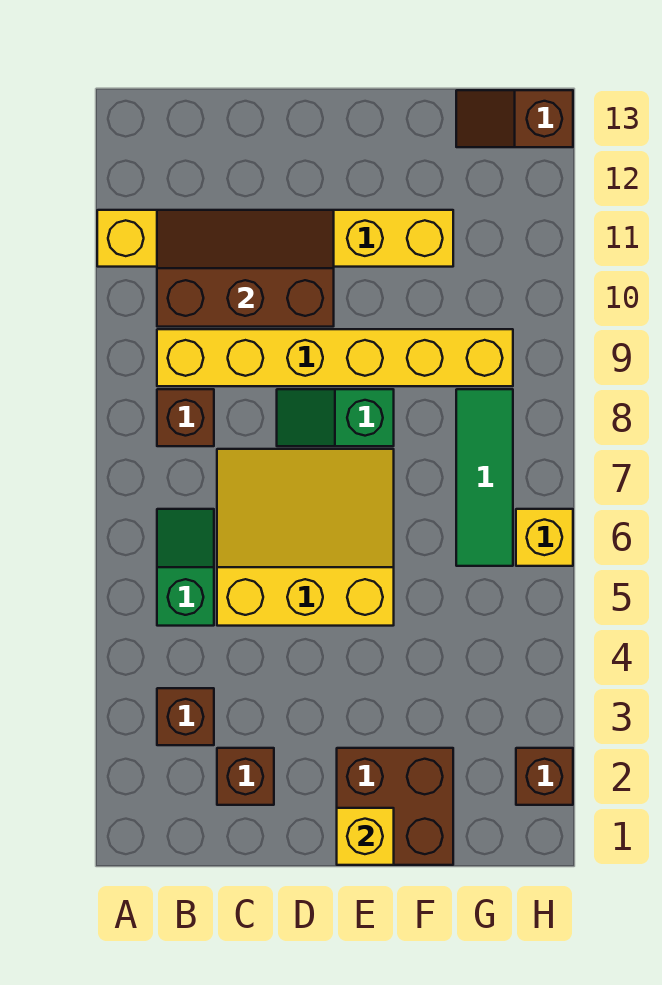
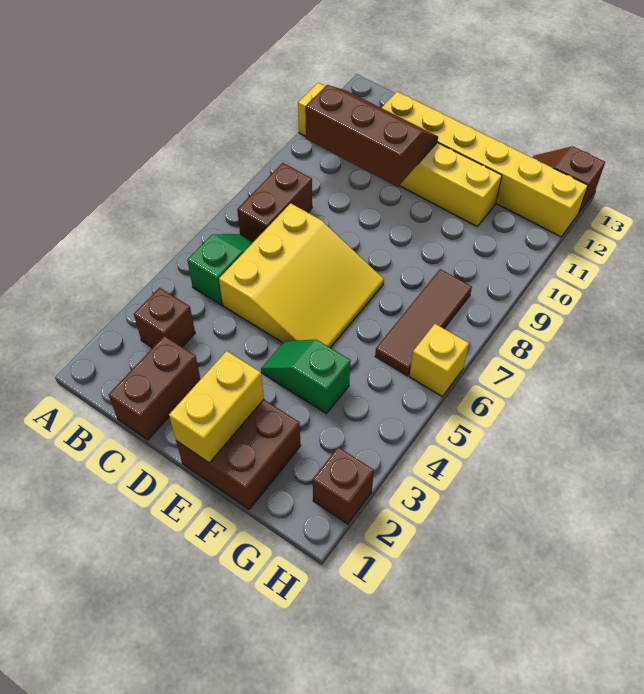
brown 1x1 brick [157,389,214,446] -> brown 1x2 brick [237,163,312,242]
yellow 1x6 brick [157,329,513,386] -> yellow 1x6 brick moved to [382,92,588,237]
brown 1x1 brick [217,748,274,805] -> brown 1x2 brick [108,336,201,440]
yellow 3x3 slope [217,449,394,626] -> yellow 3x3 slope turned to [219,203,384,348]
green 1x2 slope [277,389,394,446] -> green 1x2 slope moved to [261,339,351,414]
yellow 1x1 brick [337,808,394,865] -> yellow 1x2 brick [169,351,264,463]
green 1x3 tile [456,389,513,566] -> brown 1x3 tile [375,269,472,376]

